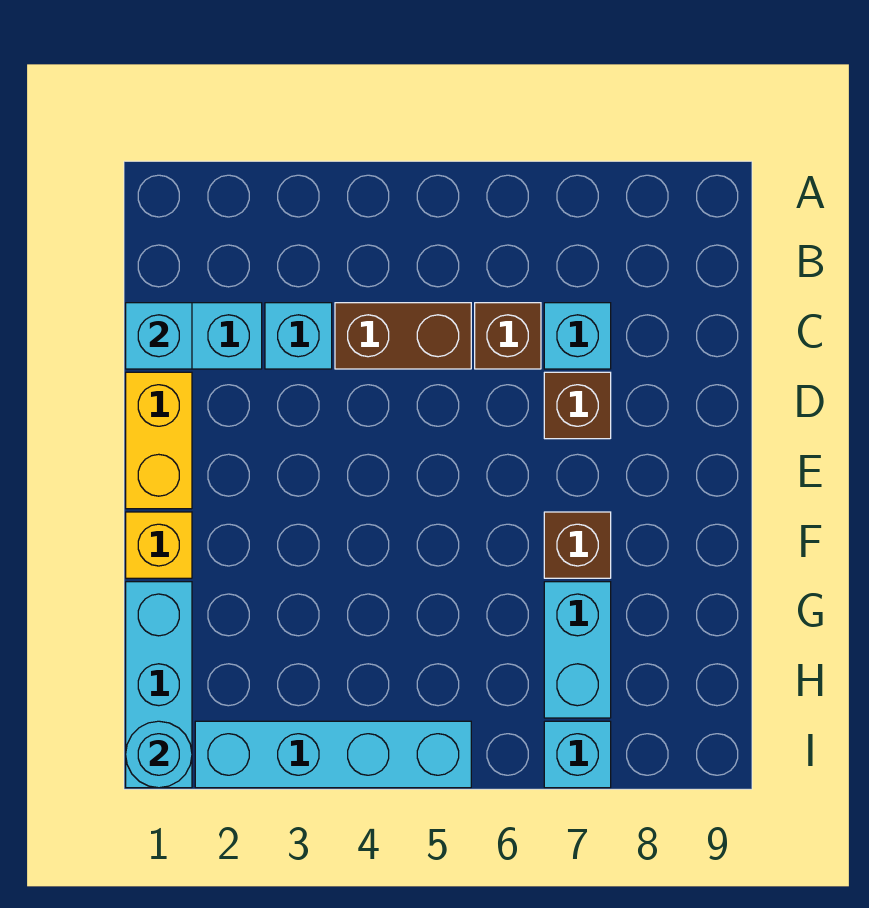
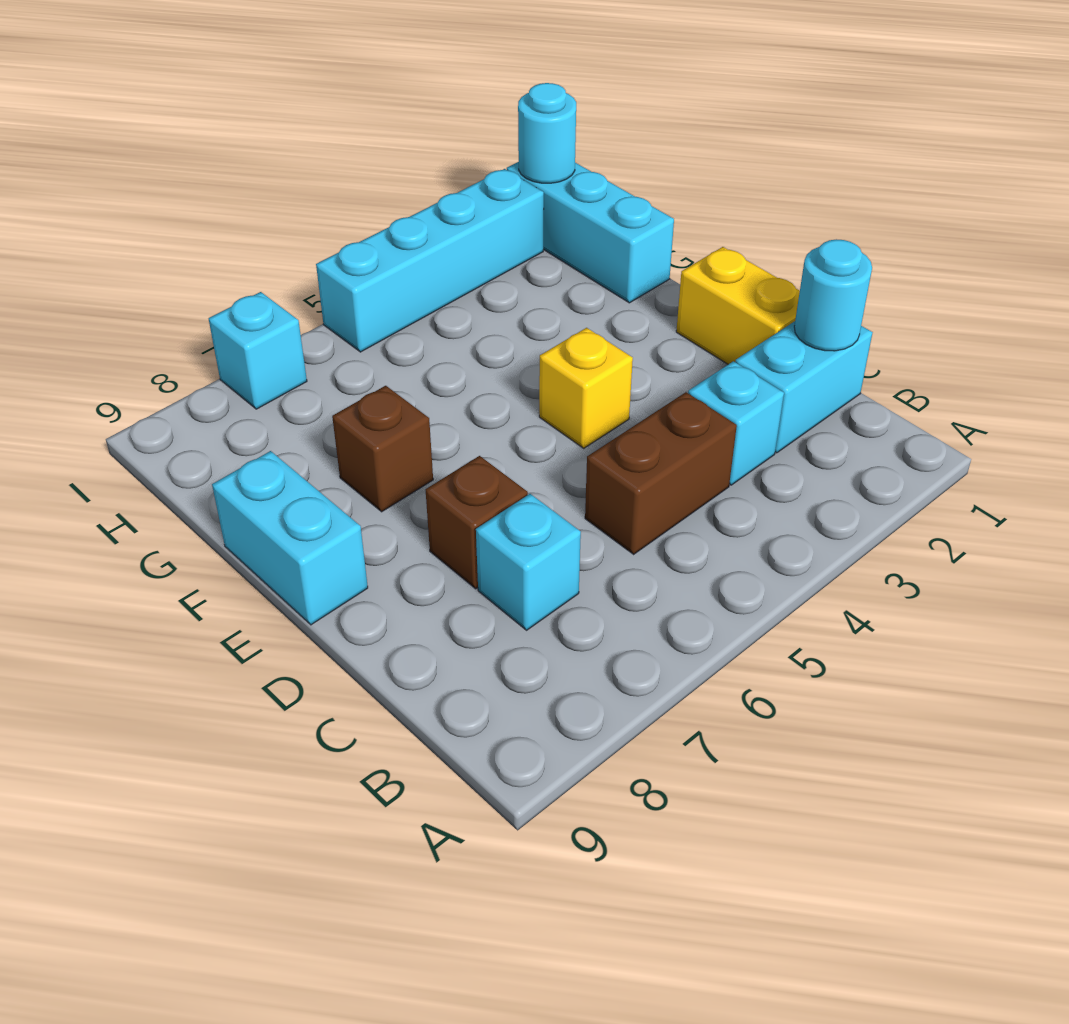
cyan 1x1 brick [126,303,192,369] -> cyan 1x1 round brick [794,239,872,351]
brown 1x1 brick [475,303,541,369] -> none
yellow 1x1 brick [126,512,192,578] -> yellow 1x1 brick moved to [539,328,633,448]
cyan 1x2 brick [544,582,611,718] -> cyan 1x2 brick moved to [212,451,368,625]

